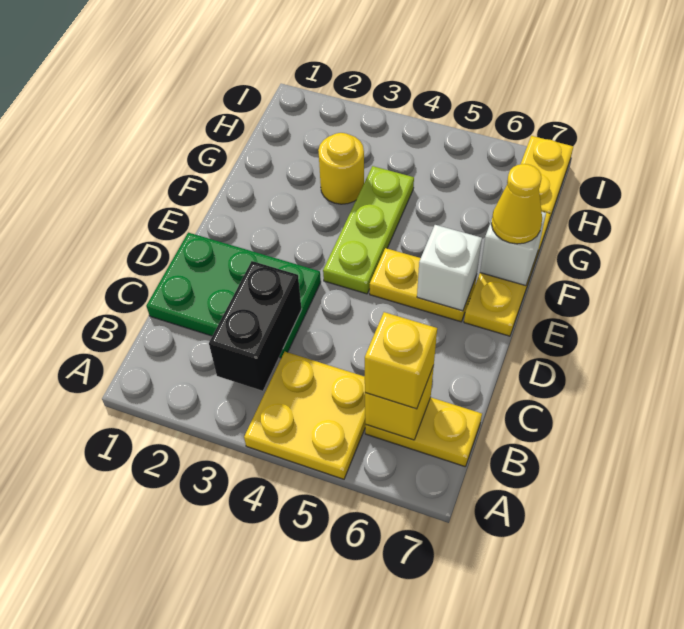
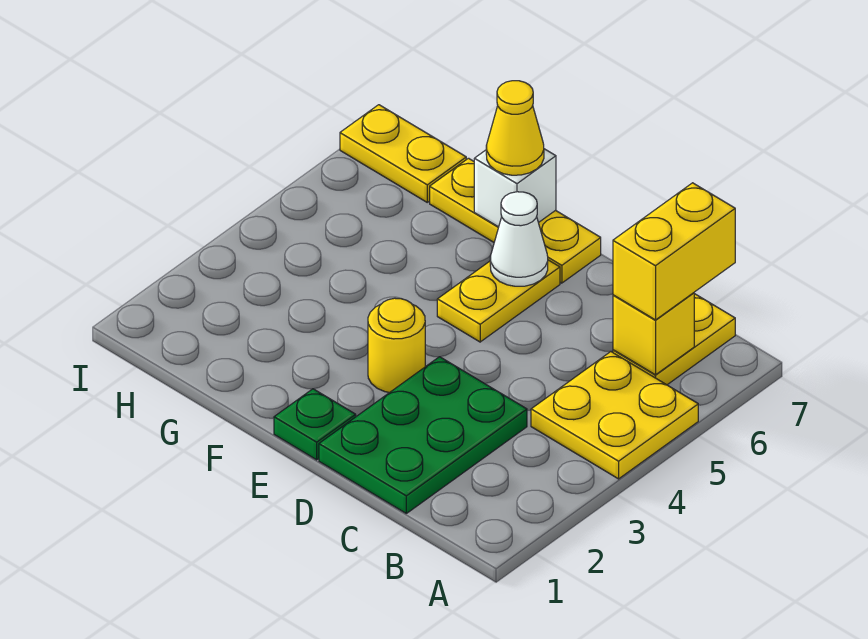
black 1x2 brick [209,261,302,391] -> none
yellow 1x1 brick [365,312,437,409] -> yellow 1x2 brick [613,183,735,320]
none -> green 1x1 plate [274,389,356,460]
lime 1x3 plate [323,166,414,294] -> none
white 1x1 brick [417,225,482,311] -> white 1x1 cone [490,192,548,286]
yellow 1x1 round brick [318,133,364,204] -> yellow 1x1 round brick moved to [368,298,425,392]

